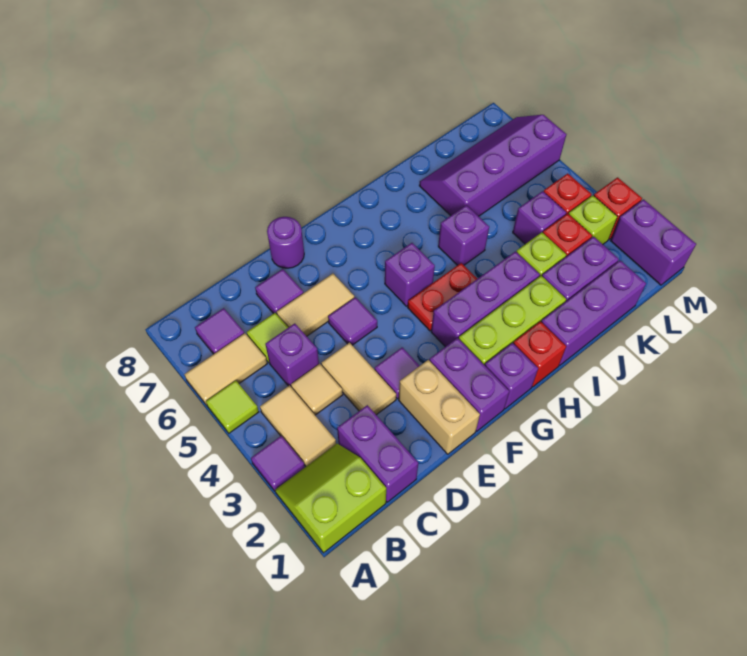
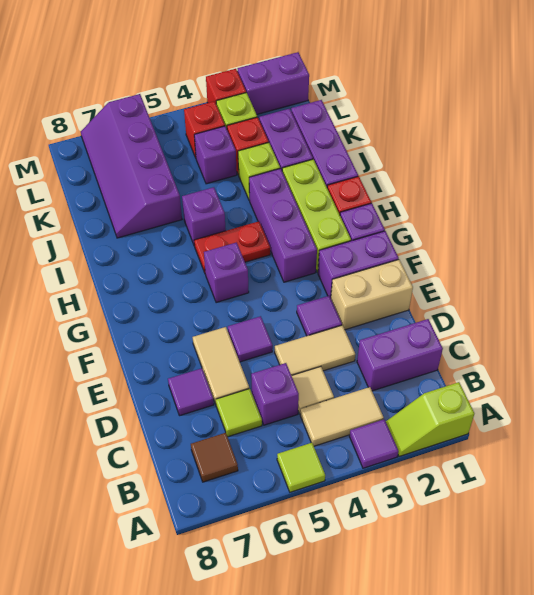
lime 2x2 slope [275,444,386,553] -> lime 1x2 slope [386,382,474,456]
tan 1x2 tile [184,333,267,405] -> none
purple 1x1 tile [195,308,244,354] -> brown 1x1 tile [191,433,238,482]
purple 1x1 round brick [267,217,304,268] -> none
red 1x2 plate [408,263,477,331] -> red 1x2 plate turned to [194,221,270,273]

